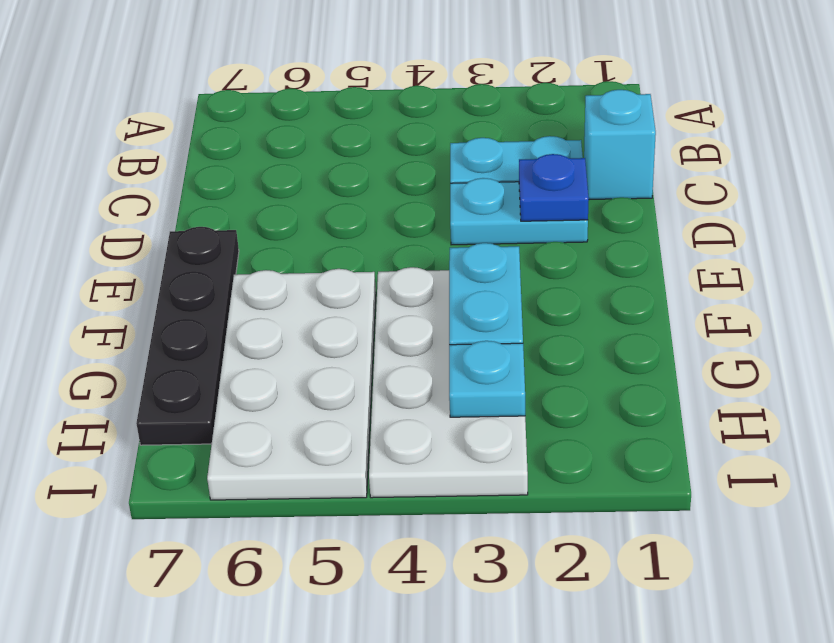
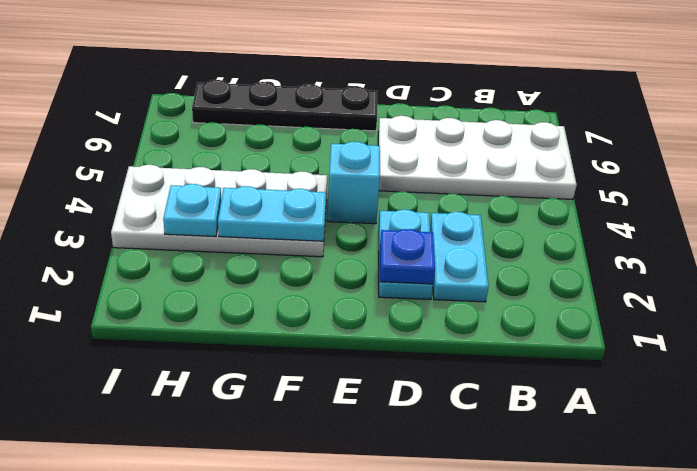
cyan 1x1 brick [584,90,656,199] -> cyan 1x1 brick moved to [328,141,380,224]
white 2x4 plate [207,269,376,500] -> white 2x4 plate moved to [378,116,577,199]

